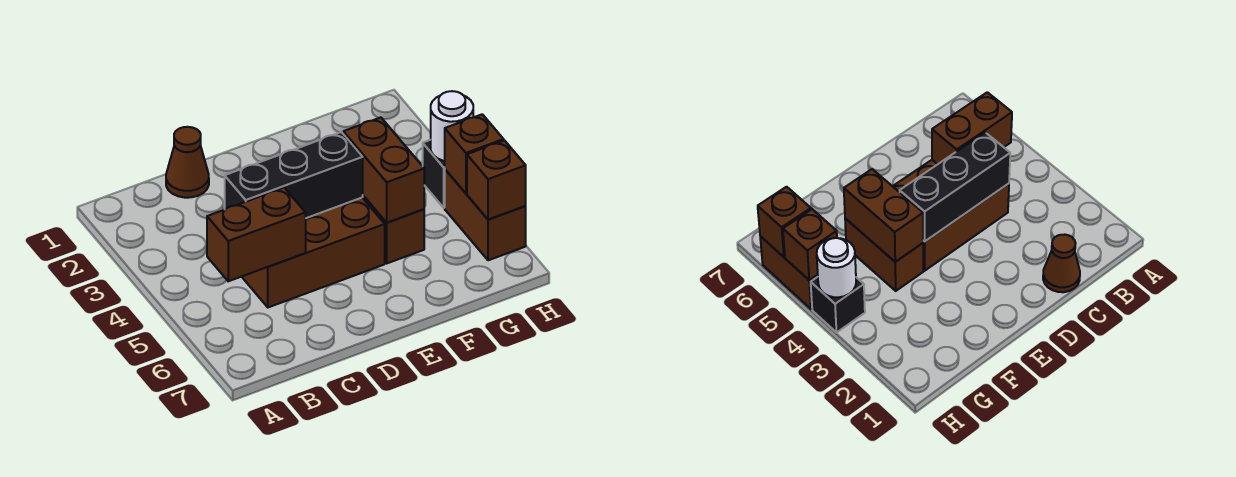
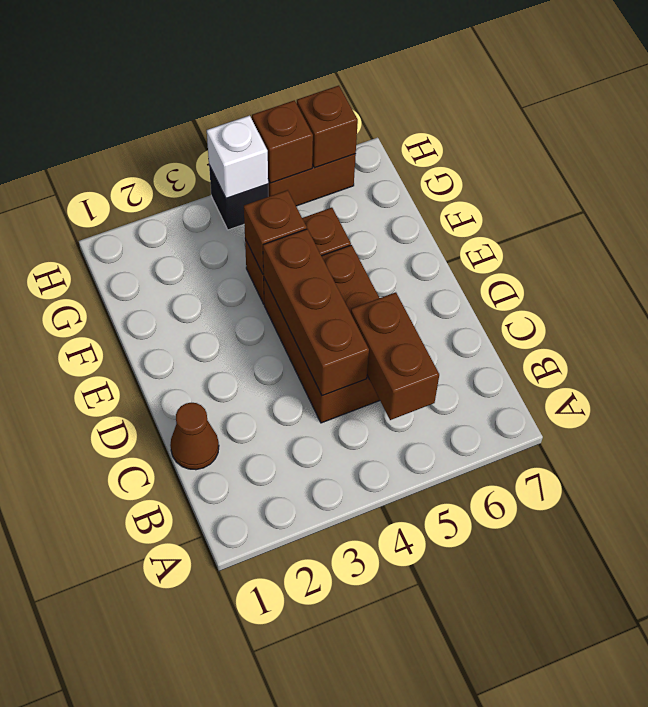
black 1x3 brick [225,132,363,218] -> brown 1x3 brick [263,229,369,396]
brown 1x2 brick [343,117,424,223] -> brown 1x1 brick [244,190,307,274]
white 1x1 round brick [431,91,473,161] -> white 1x1 brick [207,116,268,199]

